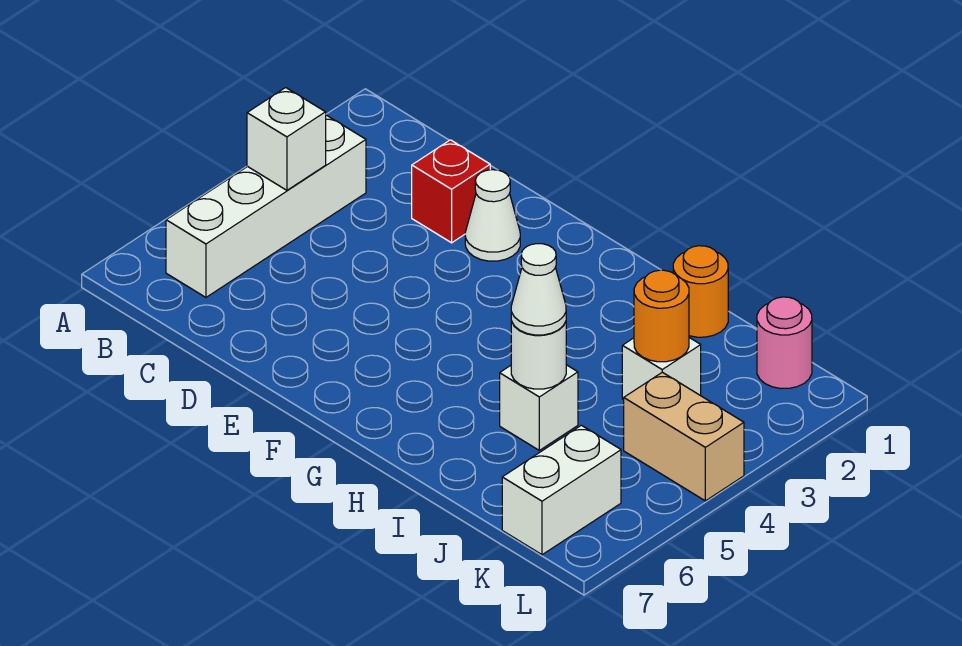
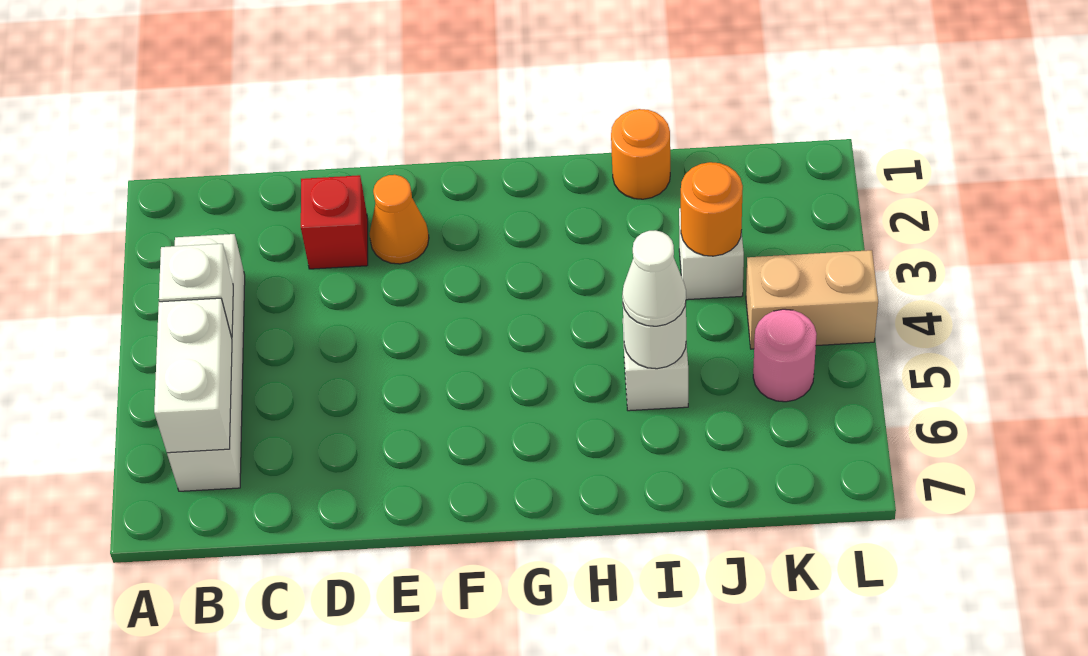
white 1x1 cone [465,170,520,261] -> orange 1x1 cone [369,175,429,264]
pink 1x1 round brick [757,297,812,389] -> pink 1x1 round brick moved to [753,309,817,402]
white 1x2 brick [502,425,621,555] -> white 1x2 brick moved to [154,298,232,453]

